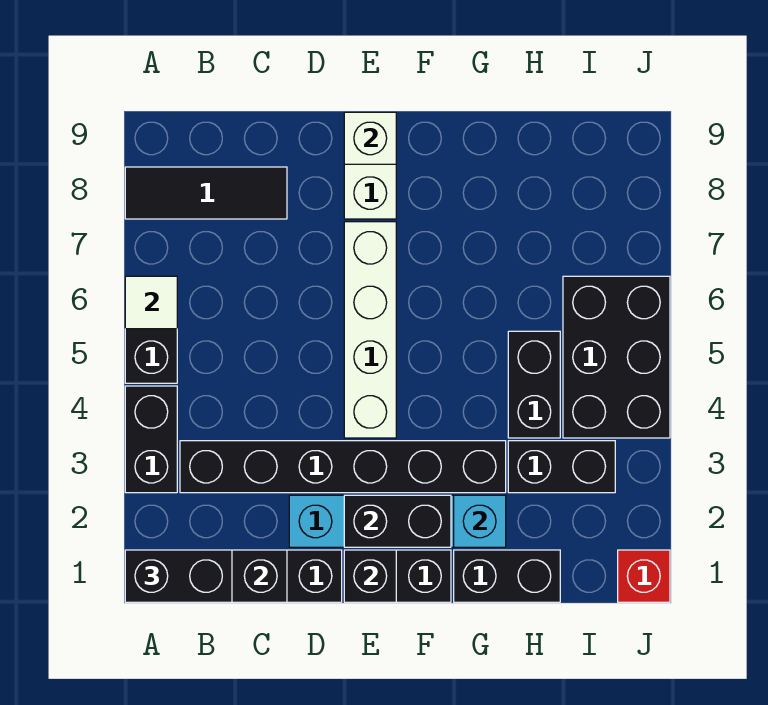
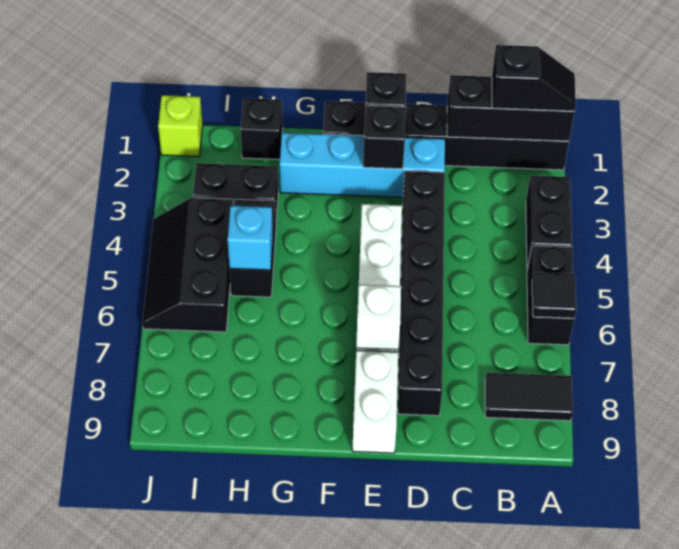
black 1x2 brick [125,550,232,602] -> black 1x2 slope [492,45,576,111]
white 1x1 tile [125,276,177,329] -> black 1x1 tile [532,273,577,318]
black 1x3 tile [125,167,287,219] -> black 1x2 tile [485,373,573,421]
black 1x6 brick [180,441,506,493] -> black 1x6 brick turned to [398,171,445,416]
black 1x2 brick [344,495,451,547] -> black 1x1 brick [363,106,406,169]
white 1x1 brick [344,112,396,164] -> white 1x1 brick moved to [356,284,401,350]
black 1x2 brick [454,550,560,602] -> black 1x1 brick [241,98,283,160]
cyan 1x1 brick [454,495,506,547] -> cyan 1x1 brick moved to [228,206,273,270]
black 2x3 brick [563,276,670,438] -> black 2x3 slope [142,198,233,332]
red 1x1 brick [618,550,670,602] -> lime 1x1 brick [158,95,203,157]

